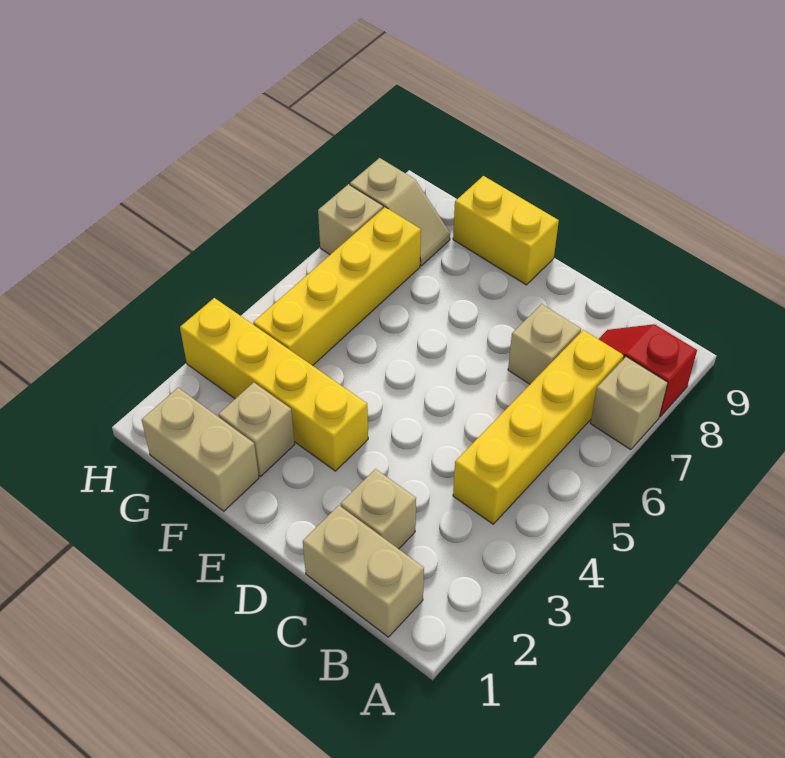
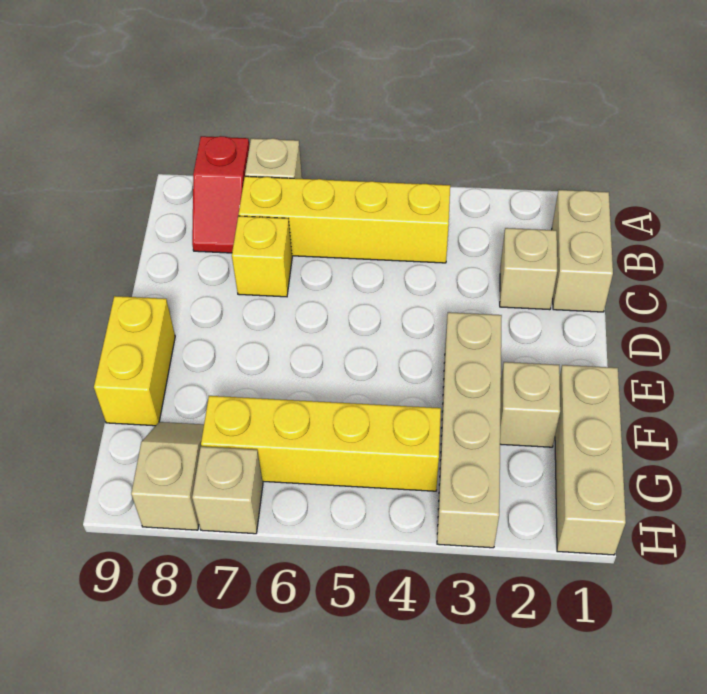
tan 1x1 brick [508,304,581,384] -> yellow 1x1 brick [232,216,292,297]
yellow 1x4 brick [180,298,368,471] -> tan 1x4 brick [437,312,502,548]
tan 1x2 brick [142,388,259,511] -> tan 1x3 brick [555,365,626,555]

